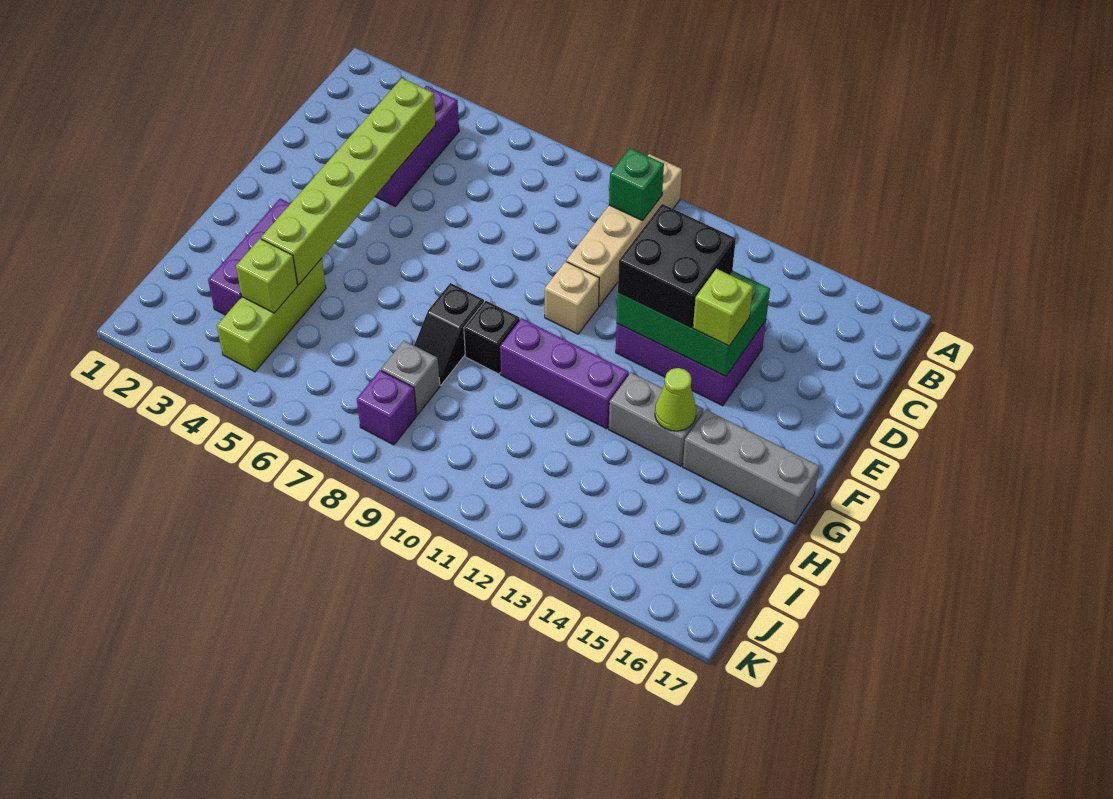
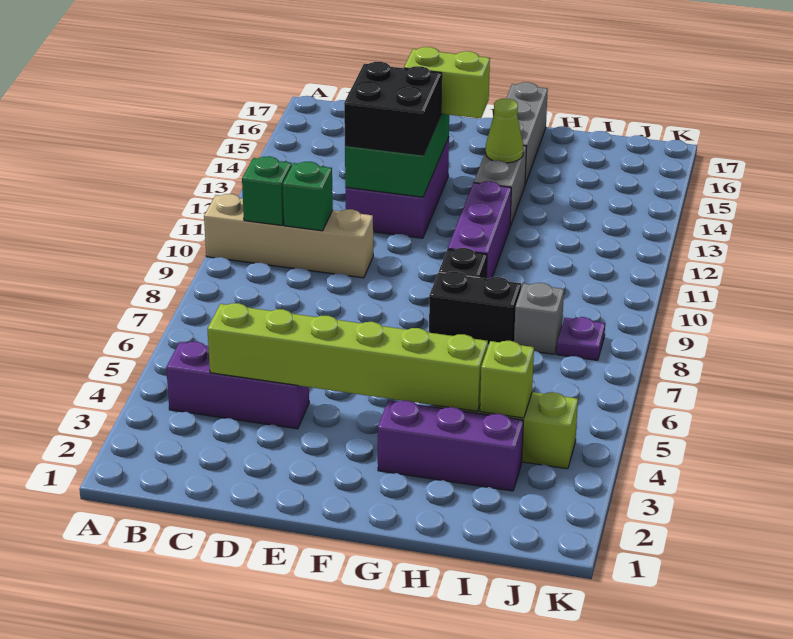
none -> green 1x1 brick [283,162,333,231]
tan 1x1 brick [545,262,599,334] -> none
lime 1x1 brick [693,269,753,346] -> lime 1x2 brick [404,47,490,119]
black 1x2 slope [414,283,484,385] -> black 1x2 brick [429,271,521,344]
purple 1x1 brick [357,370,417,445] -> purple 1x1 plate [557,317,605,360]

